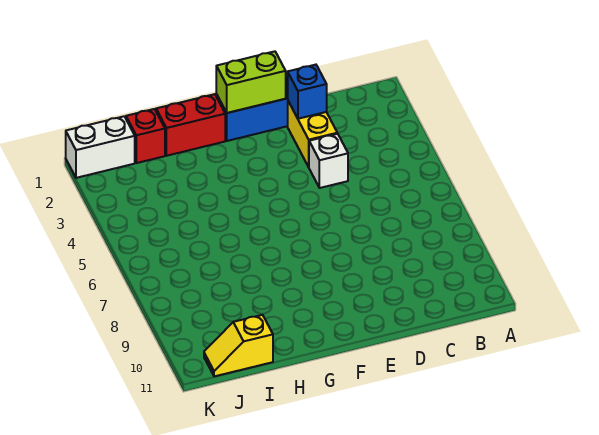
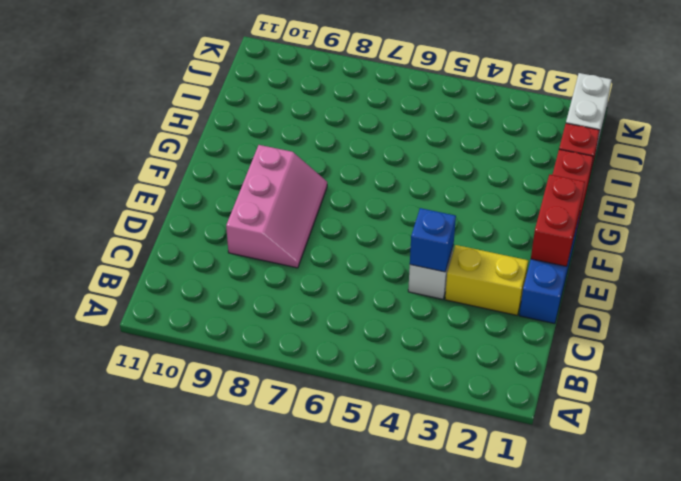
blue 1x1 brick [288,65,327,119] -> blue 1x1 brick moved to [410,208,456,272]
none -> pink 2x3 slope [226,145,327,268]
lime 1x2 brick [216,51,286,113] -> red 1x2 brick [531,174,585,266]
yellow 1x2 slope [204,315,273,376] -> none

